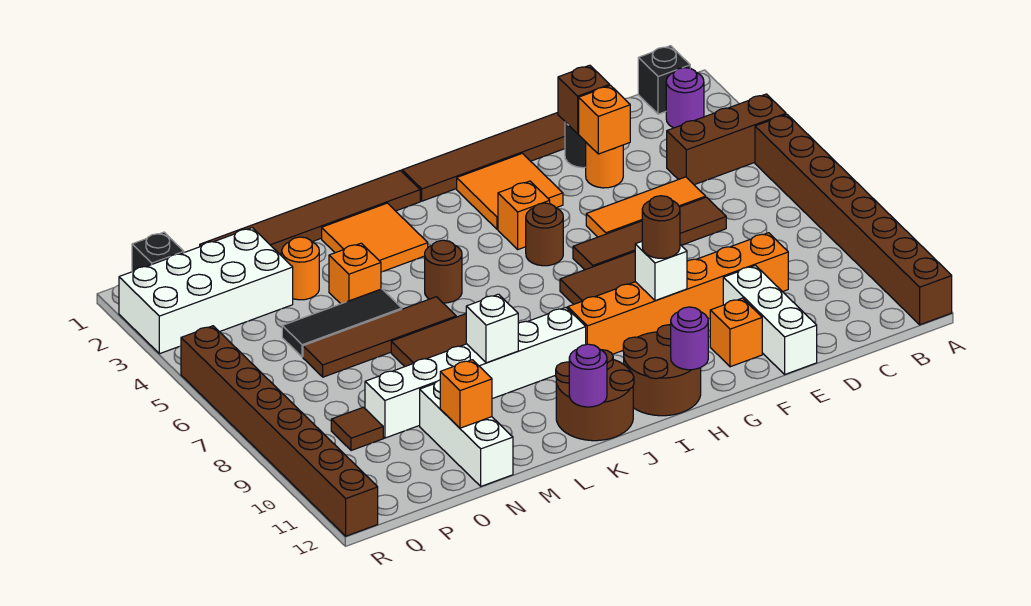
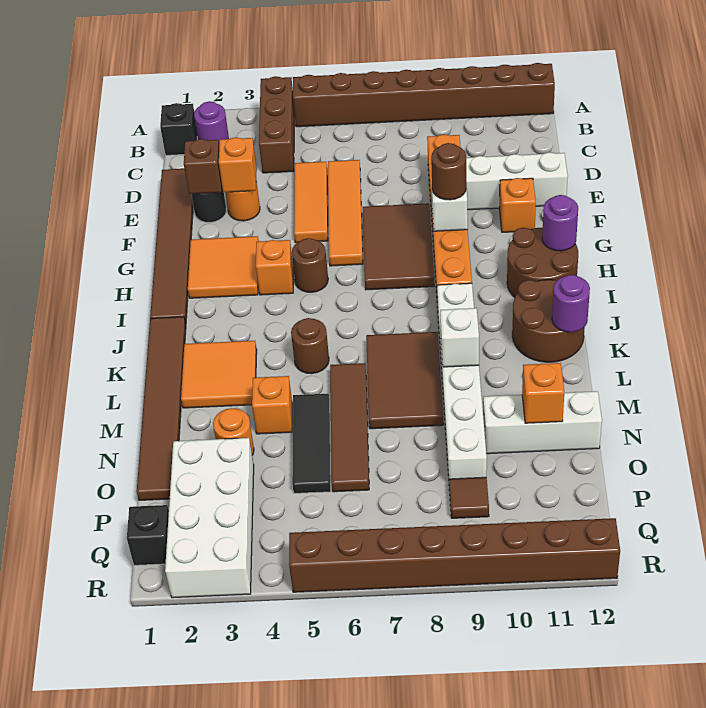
brown 1x4 tile [573,197,726,270] -> orange 1x4 tile [328,160,363,266]

